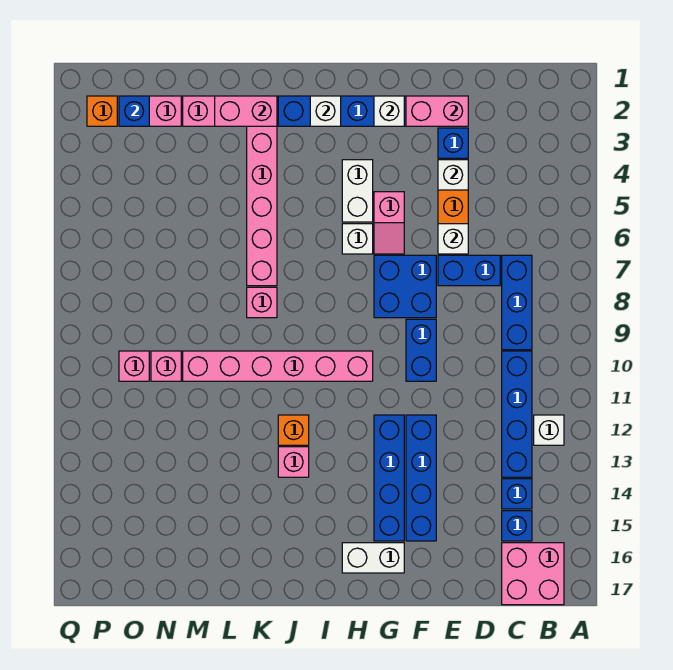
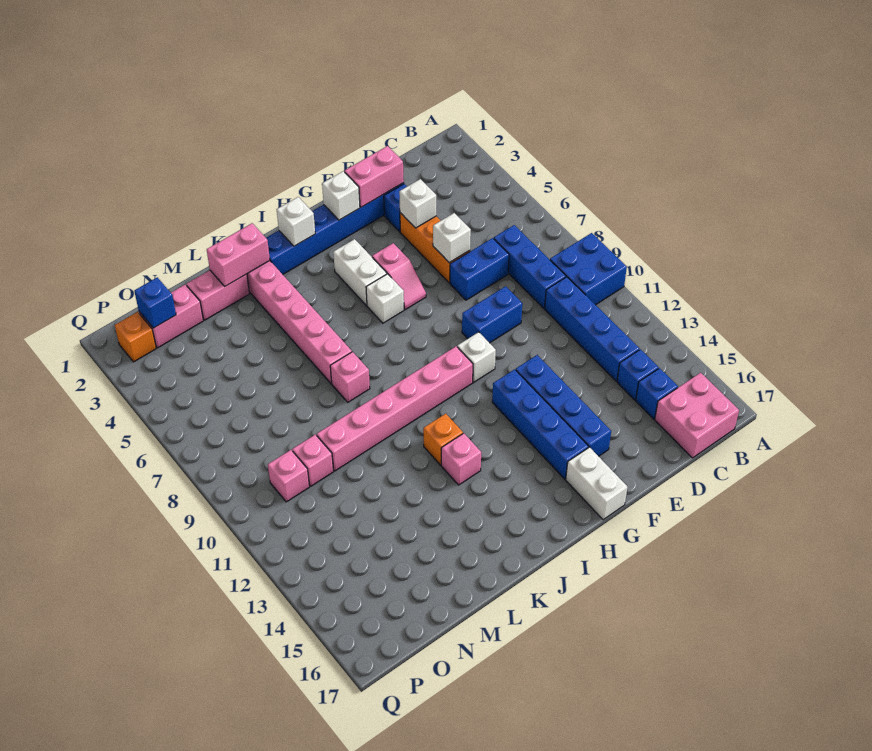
white 1x1 brick [534,415,564,445] -> white 1x1 brick moved to [457,332,496,382]
blue 2x2 brick [374,255,436,318] -> blue 2x2 brick moved to [550,233,627,305]
blue 1x2 brick [406,319,436,381] -> blue 1x2 brick turned to [462,286,522,343]
white 1x2 brick [342,543,404,573] -> white 1x2 brick turned to [566,447,627,520]

